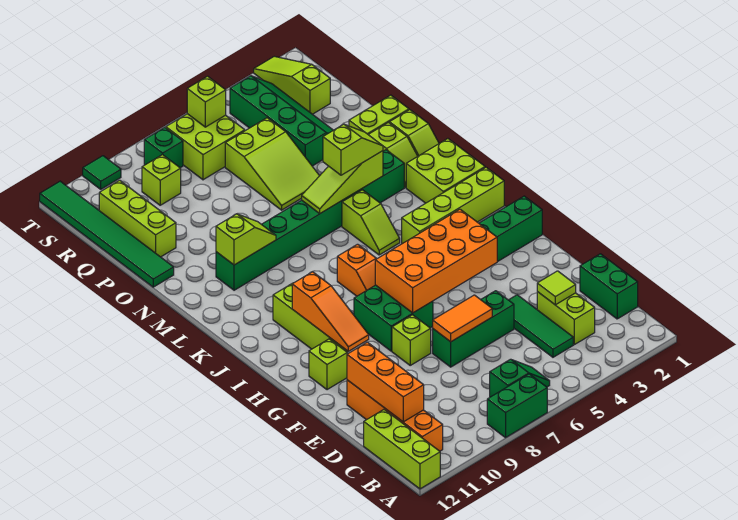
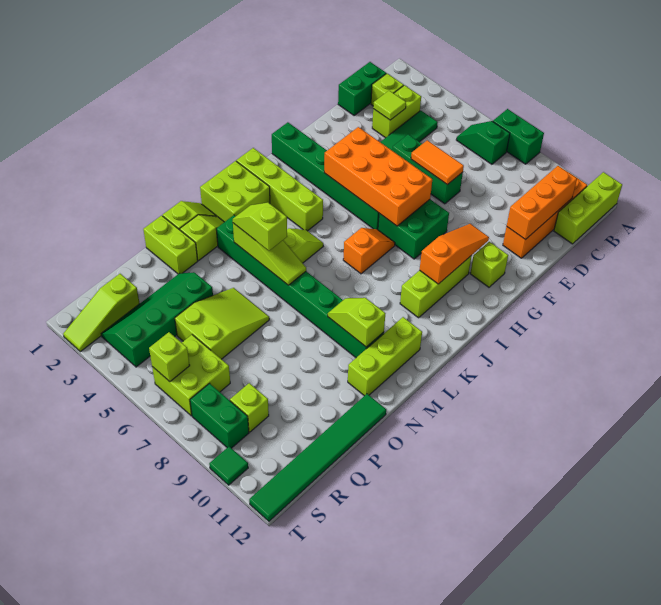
lime 1x1 brick [392,315,431,365] -> lime 1x1 brick moved to [371,73,404,106]
lime 1x3 brick [99,180,176,257] -> lime 1x3 brick moved to [348,317,422,396]
green 1x1 brick [144,127,183,168] -> green 1x2 brick [190,383,249,448]

